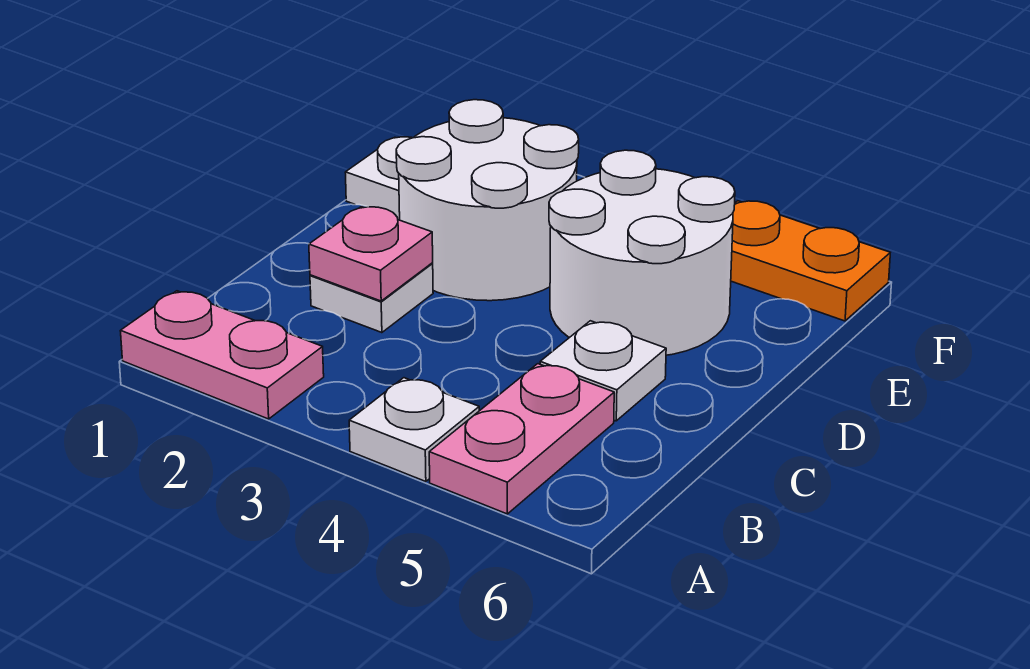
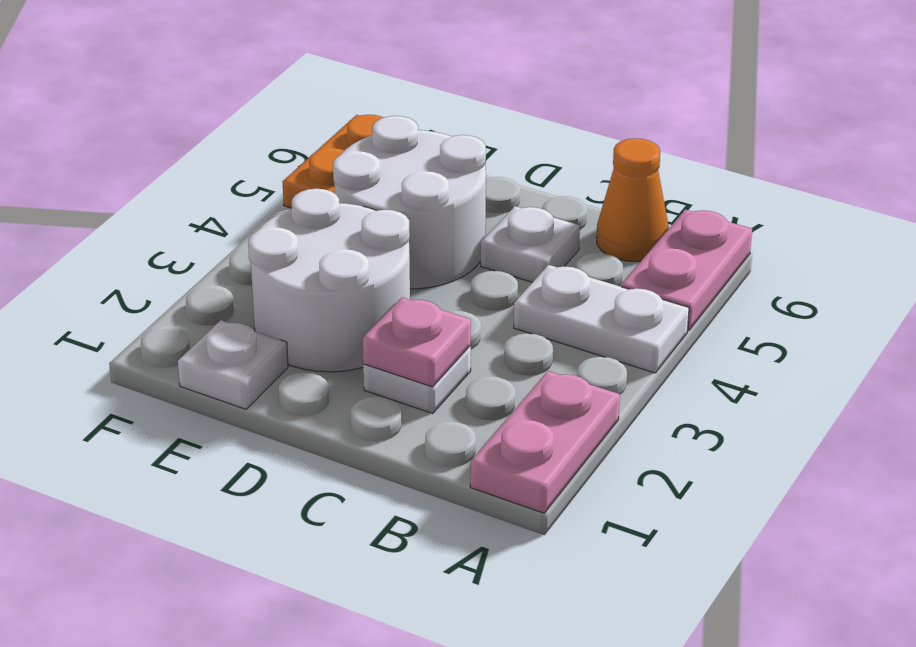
white 1x1 plate [349,378,479,482] -> white 1x2 plate [514,265,689,373]
pink 1x2 plate [429,364,614,514] -> pink 1x2 plate turned to [621,209,752,331]
none -> orange 1x1 cone [596,138,669,261]

